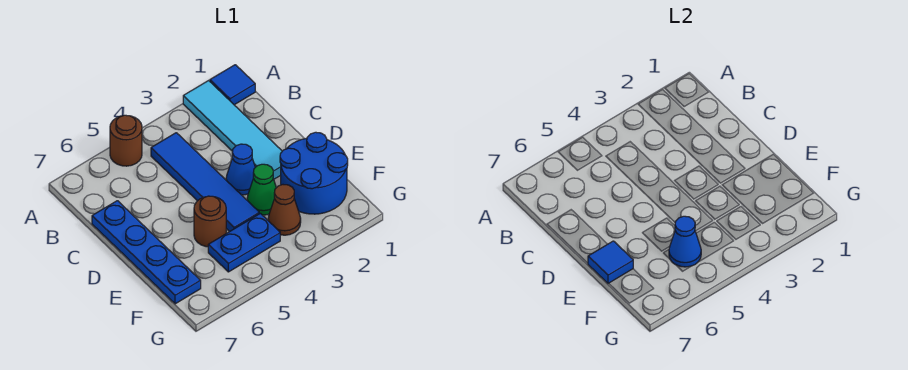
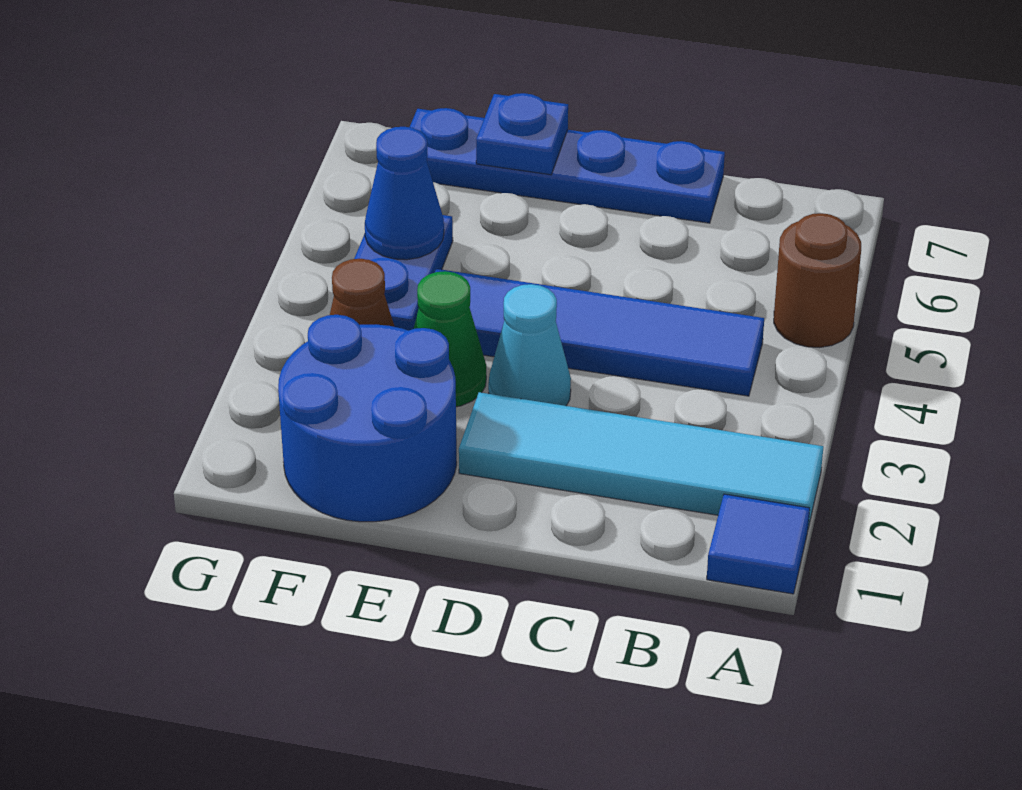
blue 1x1 cone [226,144,255,195] -> cyan 1x1 cone [488,284,571,406]
brown 1x1 round brick [194,196,226,247] -> none
blue 1x1 tile [588,241,633,284] -> blue 1x1 plate [476,93,568,175]

